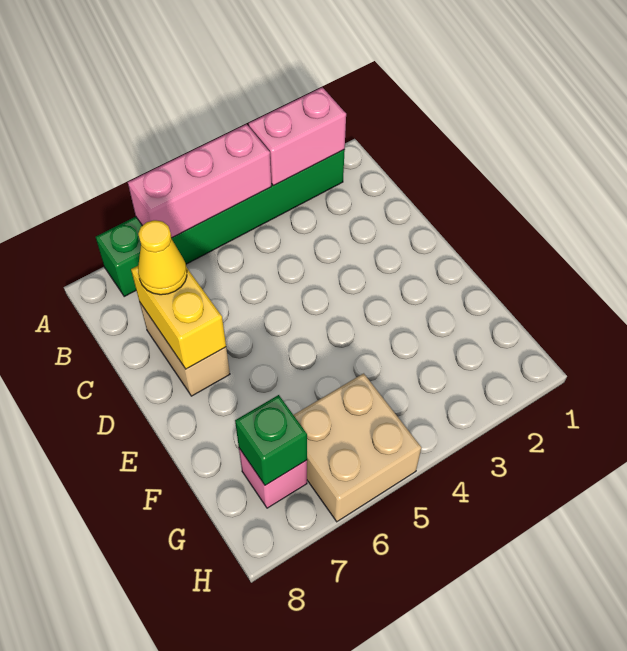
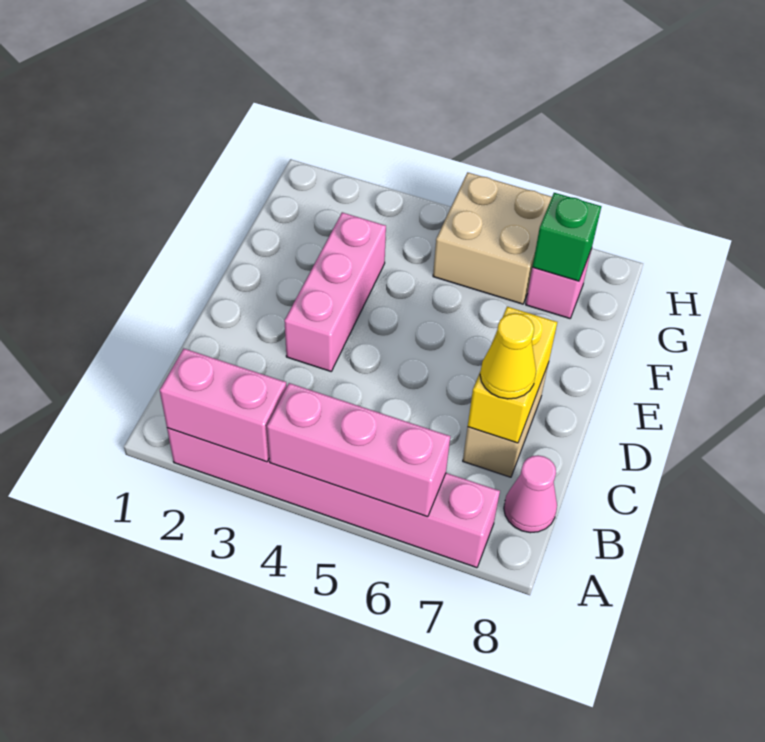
green 1x6 brick [96,150,345,297] -> pink 1x6 brick [167,428,500,568]
none -> pink 1x1 cone [504,455,557,533]
none -> pink 1x3 brick [284,212,386,371]

